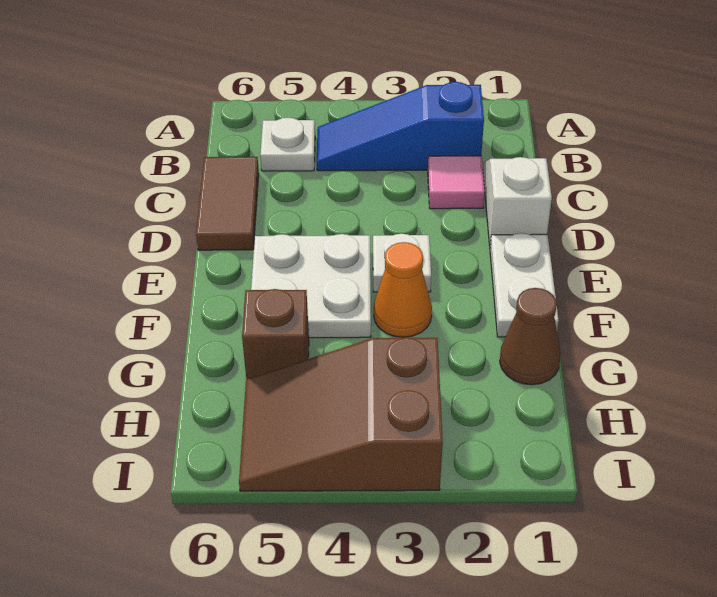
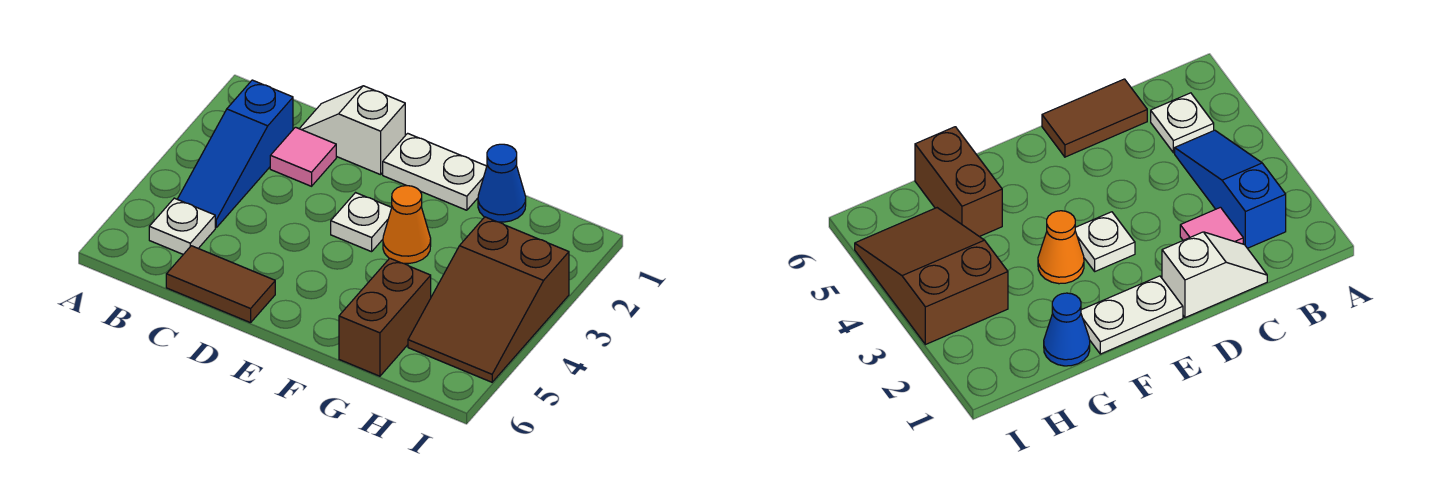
white 2x2 plate [251,234,371,338] -> none
brown 1x1 cone [500,288,561,385] -> blue 1x1 cone [478,144,526,222]
brown 1x1 brick [242,289,309,379] -> brown 1x2 brick [339,258,431,376]

